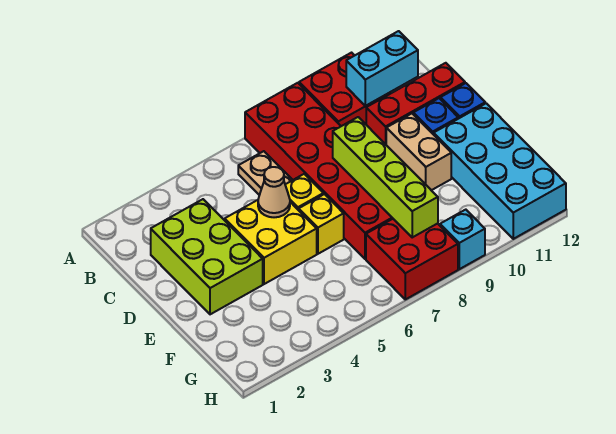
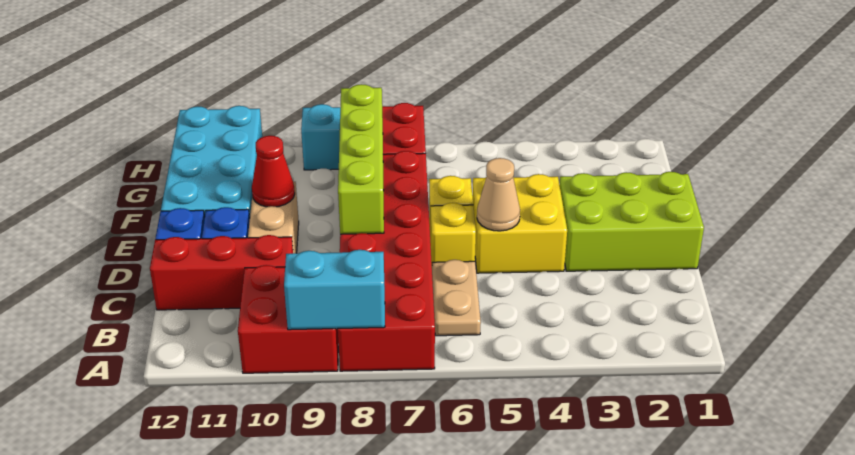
cyan 1x2 brick [346,31,418,106] -> cyan 1x2 brick moved to [284,250,385,330]
lime 2x3 brick [151,199,263,314] -> lime 2x3 brick turned to [559,172,704,271]
none -> red 1x1 cone [252,136,295,207]

